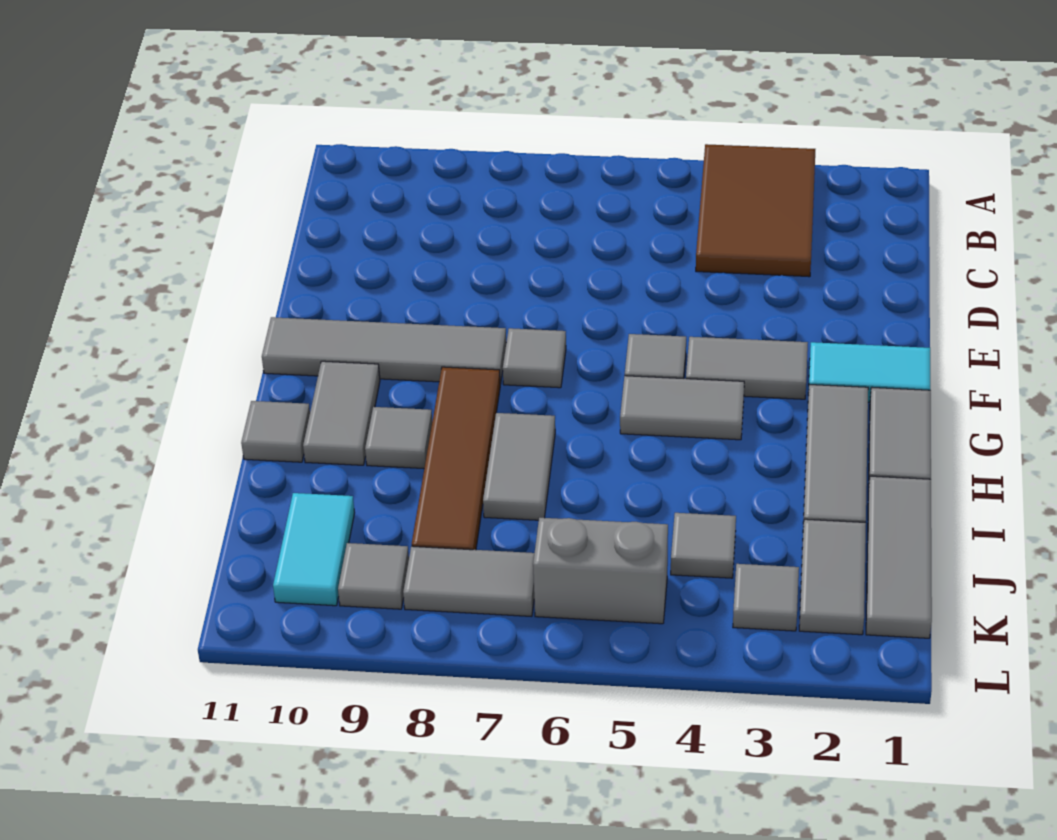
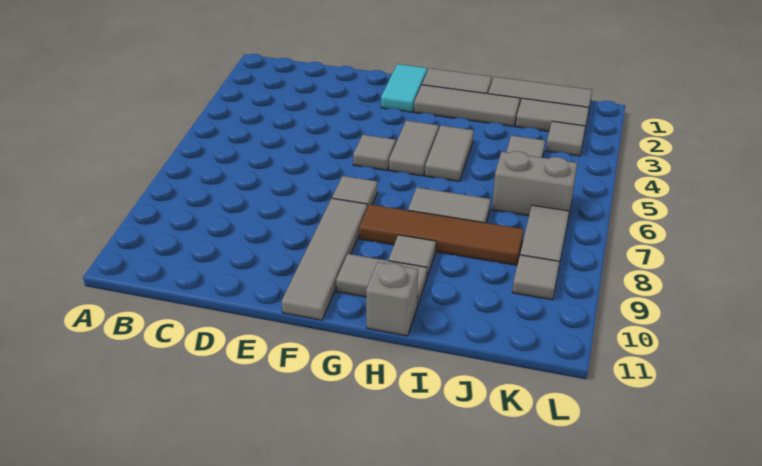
brown 2x3 tile [696,144,815,277] -> none
grey 1x2 tile [686,337,808,399] -> grey 1x2 tile moved to [425,126,474,181]
grey 1x1 tile [241,401,310,462] -> grey 1x1 brick [366,262,418,336]
cyan 1x2 tile [273,493,355,606] -> none
grey 1x2 brick [533,518,668,624] -> grey 1x2 brick turned to [492,151,577,216]

